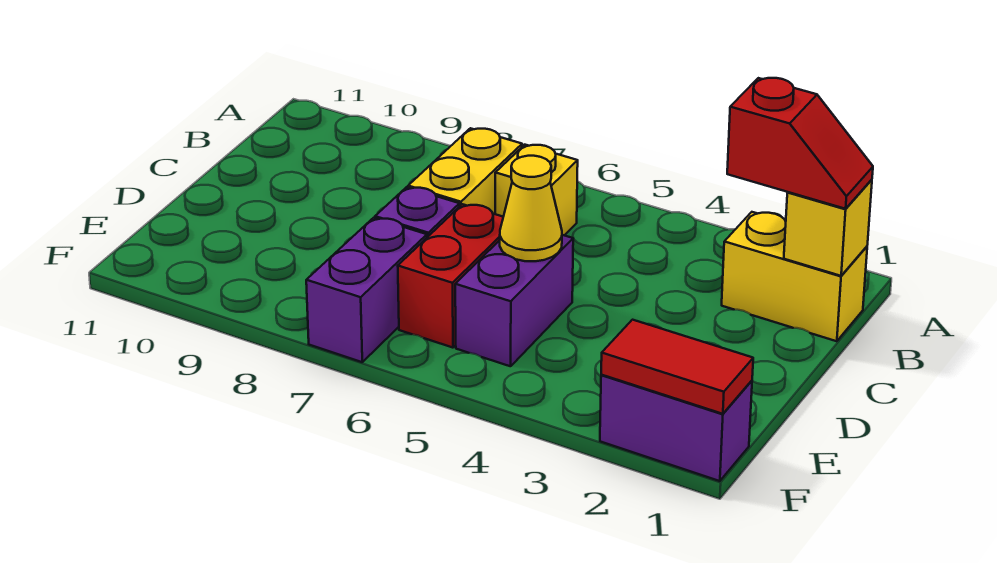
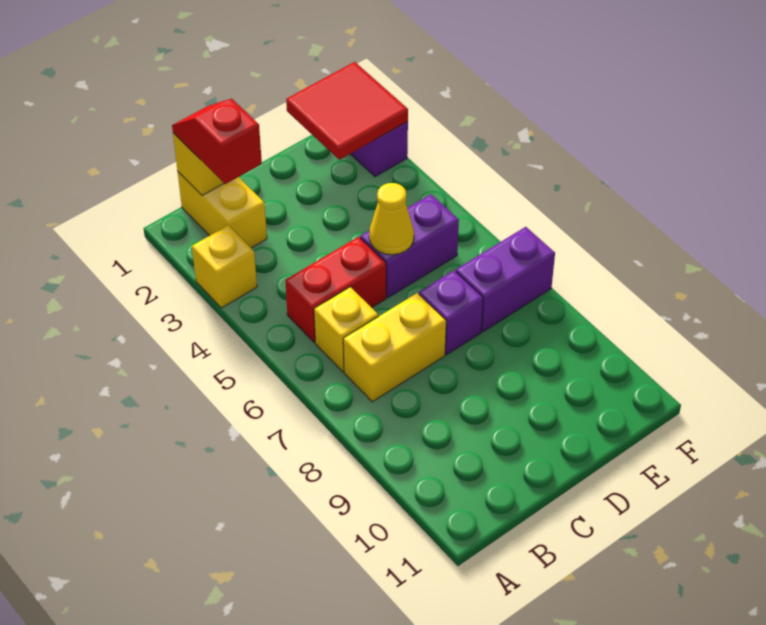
none -> yellow 1x1 brick [192,225,257,308]
red 1x2 brick [398,204,503,348] -> red 1x2 brick moved to [285,237,386,342]
red 1x2 tile [601,320,753,414] -> red 2x2 tile [286,62,408,160]

